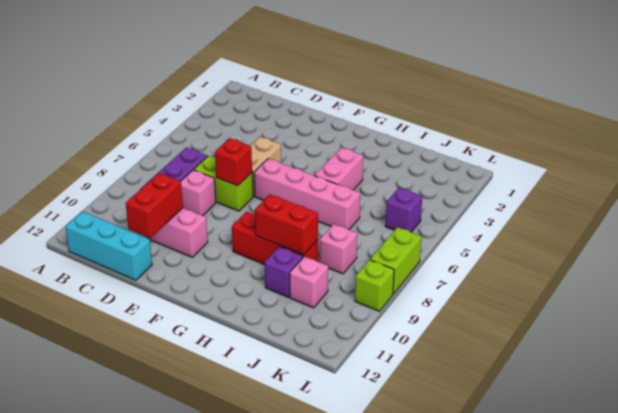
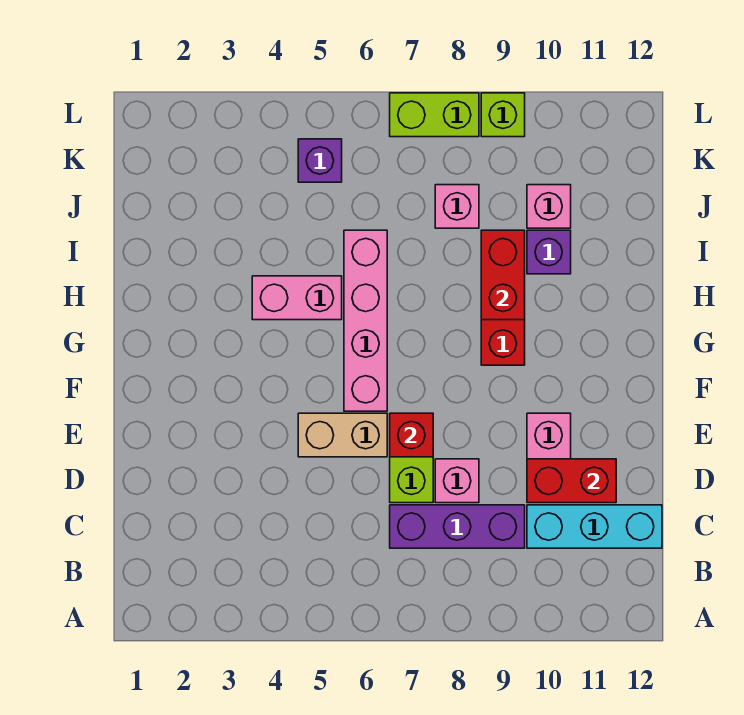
cyan 1x3 brick [65,211,152,280] -> cyan 1x3 brick turned to [527,505,662,548]

